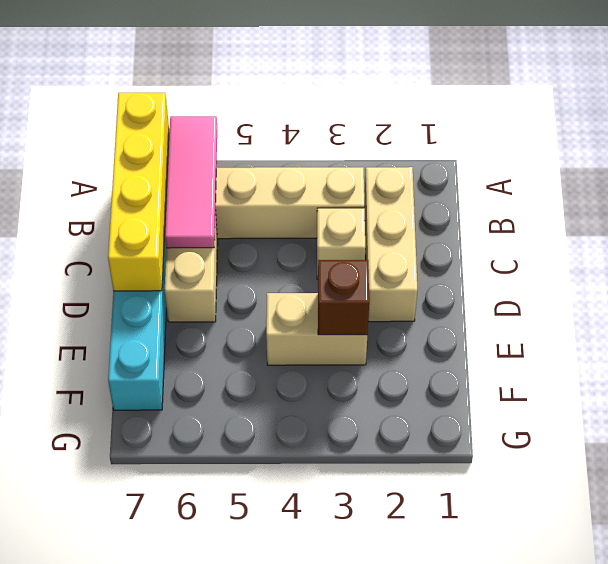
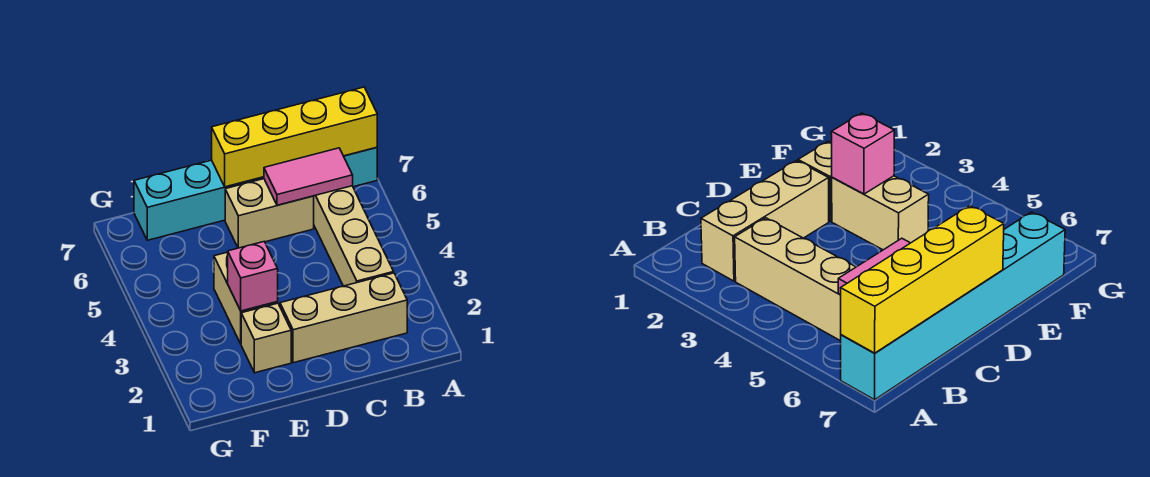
pink 1x3 tile [165,116,217,248] -> pink 1x2 tile [264,148,353,205]
tan 1x1 brick [317,208,365,279] -> tan 1x1 brick moved to [241,303,291,373]
brown 1x1 brick [318,260,369,335] -> pink 1x1 brick [228,242,278,311]

